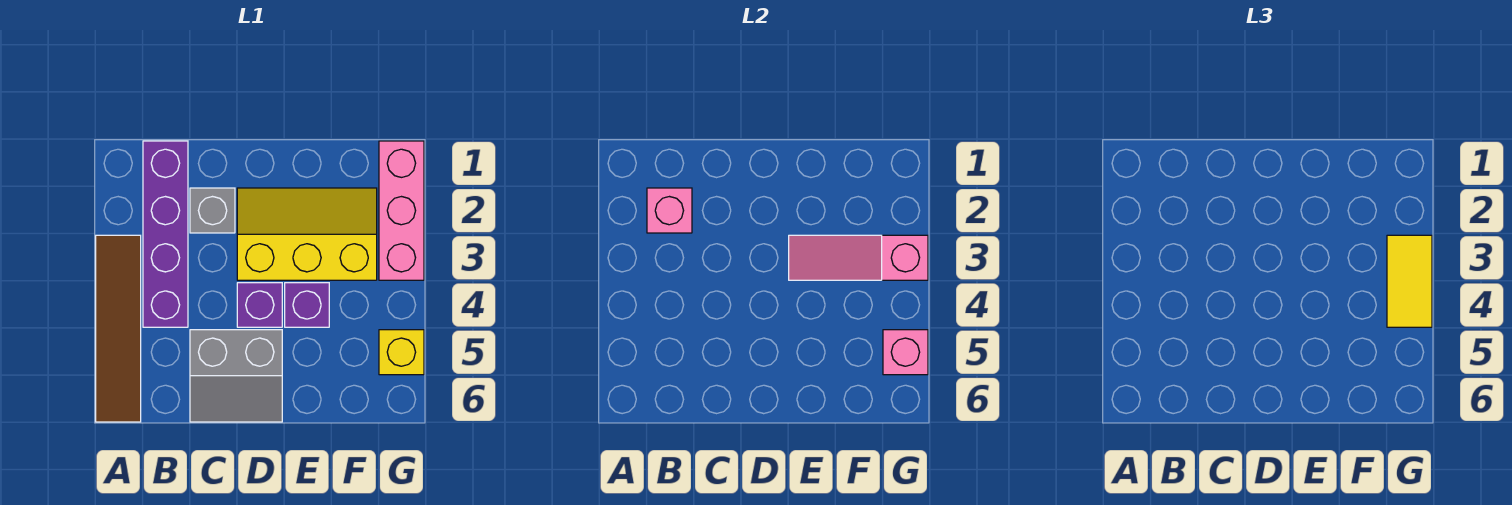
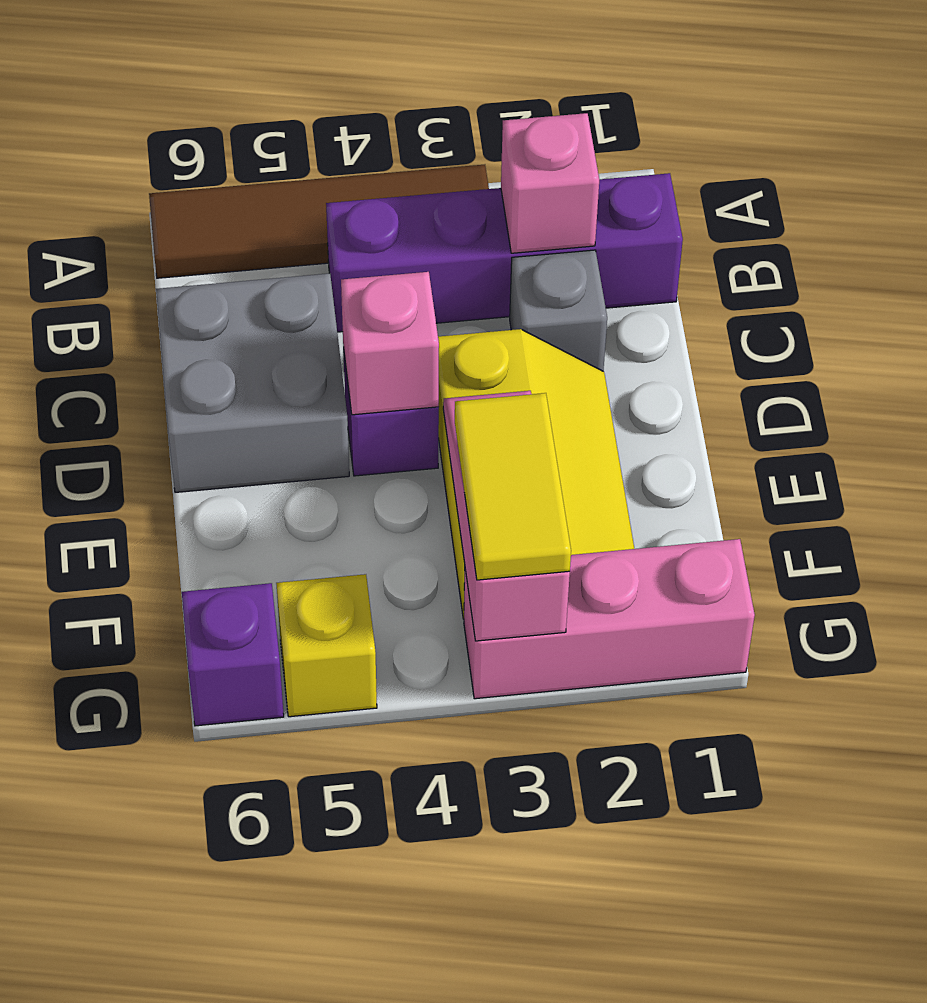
grey 2x2 slope [190,330,282,422] -> grey 2x2 brick [156,273,349,492]
purple 1x1 brick [285,283,329,327] -> purple 1x1 brick moved to [182,583,284,726]
yellow 1x2 tile [1387,235,1432,327] -> yellow 1x2 tile turned to [455,393,571,580]
pink 1x1 brick [883,330,928,375] -> pink 1x1 brick moved to [341,272,439,415]

